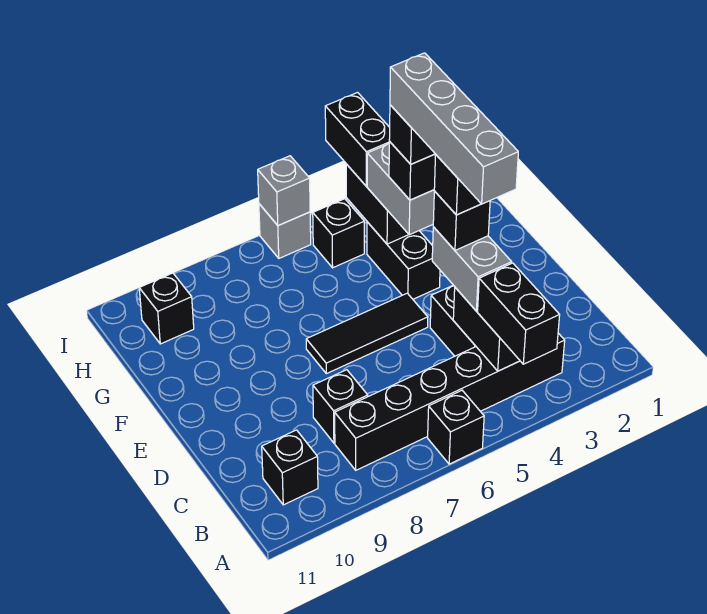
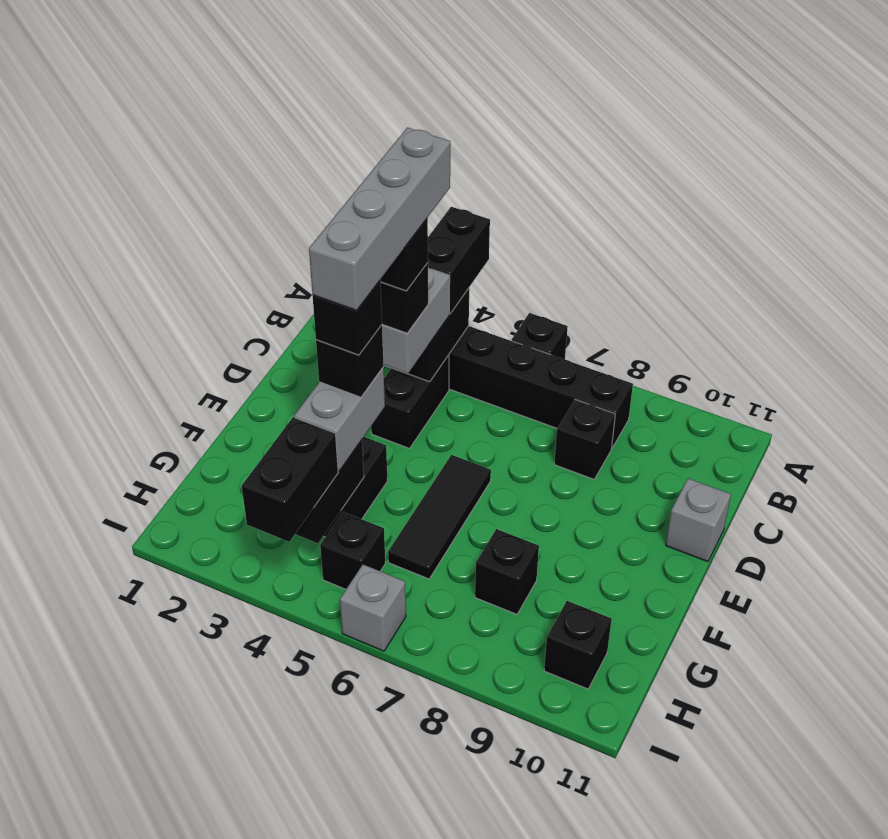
black 1x1 brick [262,430,318,505] -> black 1x1 brick moved to [475,529,539,614]
black 1x3 tile [306,293,428,374] -> black 1x3 tile turned to [388,455,491,579]
grey 1x1 brick [258,156,310,226] -> grey 1x1 brick moved to [666,478,731,562]

